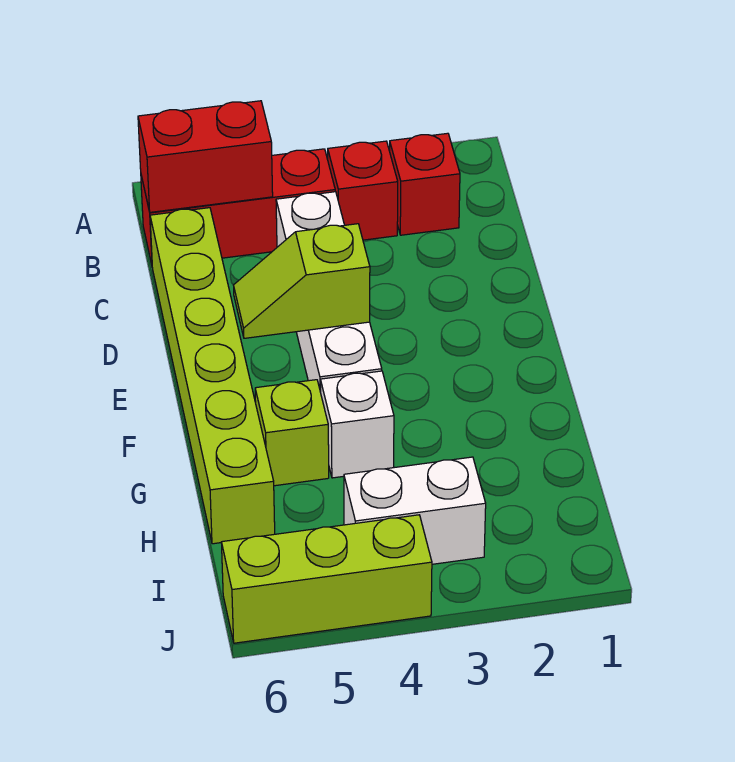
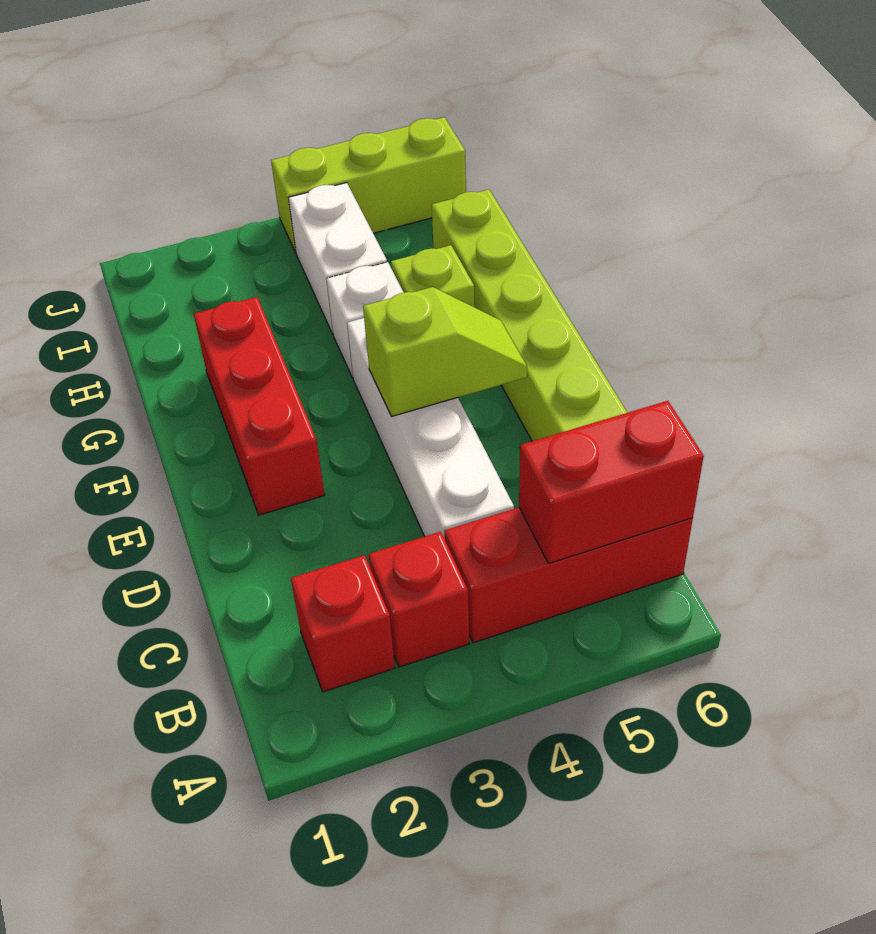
none -> red 1x3 brick [194,297,325,515]
white 1x2 brick [344,457,486,564] -> white 1x2 brick turned to [289,183,387,334]

